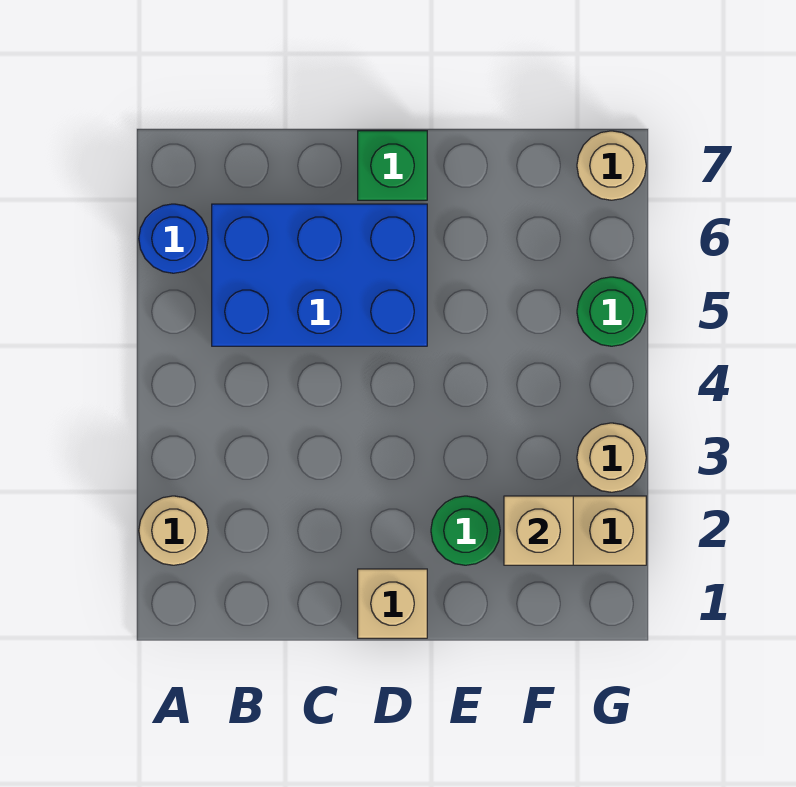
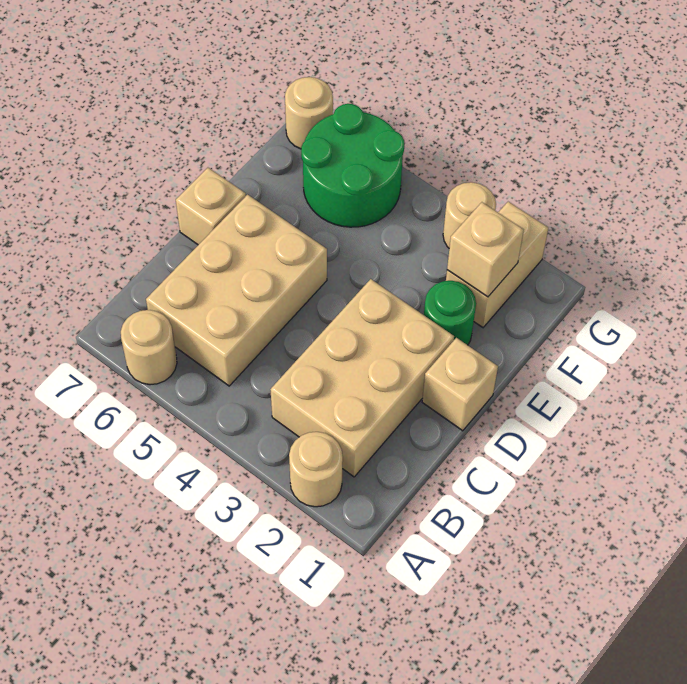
blue 1x1 round brick [139,204,208,273] -> tan 1x1 round brick [121,310,177,385]
none -> tan 2x3 brick [270,279,454,477]
blue 2x3 brick [212,204,427,346] -> tan 2x3 brick [146,195,327,386]
green 1x1 brick [358,131,427,200] -> tan 1x1 brick [176,168,246,245]
green 1x1 round brick [577,277,646,346] -> green 2x2 round brick [301,104,404,227]

